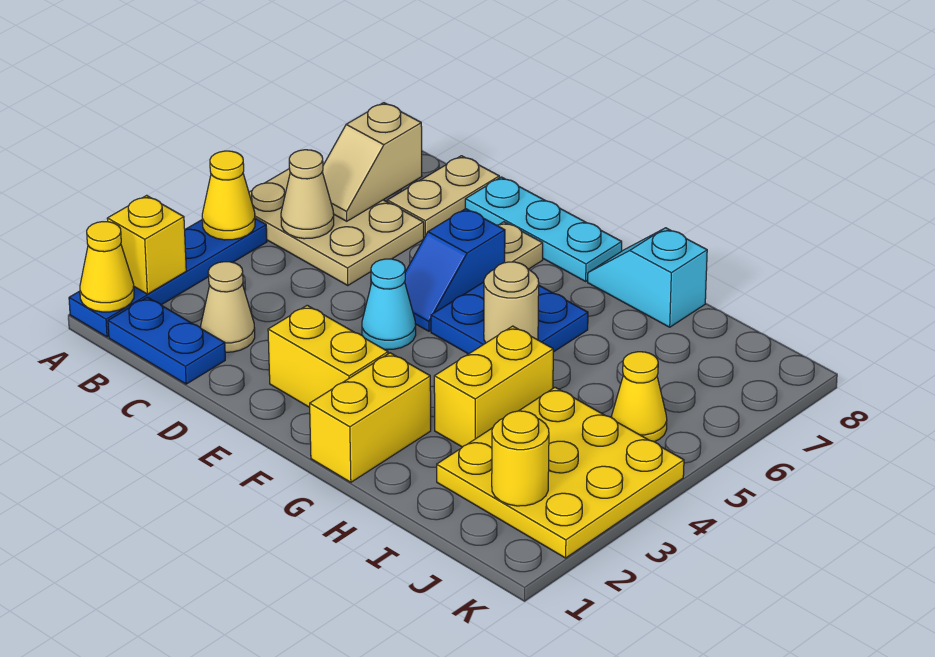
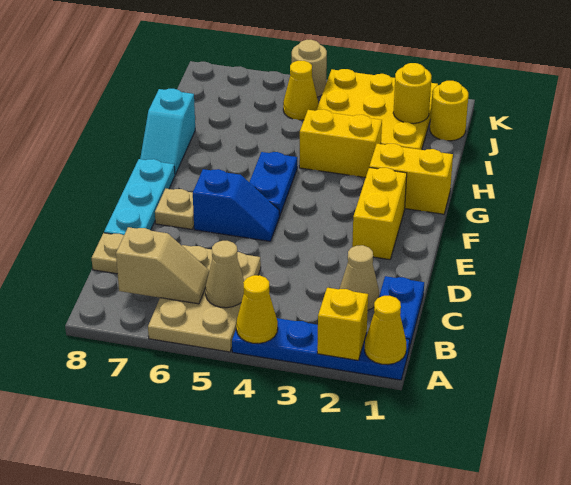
cyan 1x1 cone [362,259,416,349] -> none
blue 2x2 plate [431,282,588,354] -> blue 1x2 plate [249,152,297,215]
tan 1x1 round brick [484,262,539,343] -> tan 1x1 round brick moved to [292,40,327,97]
none -> yellow 1x1 round brick [430,81,468,141]

